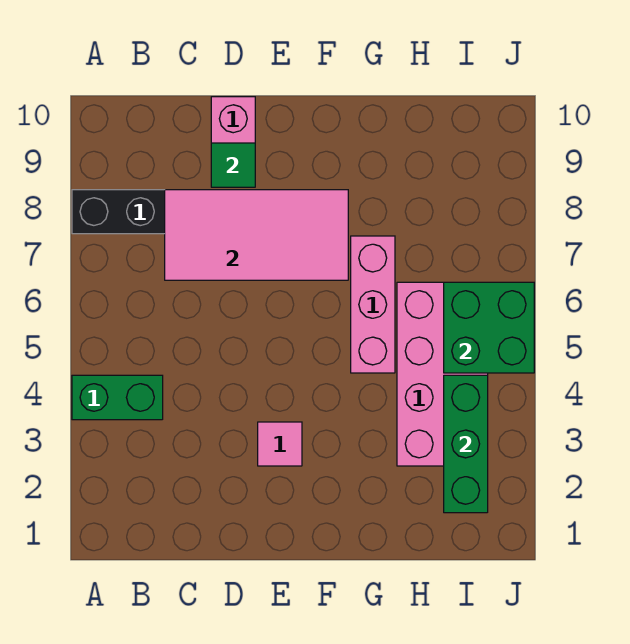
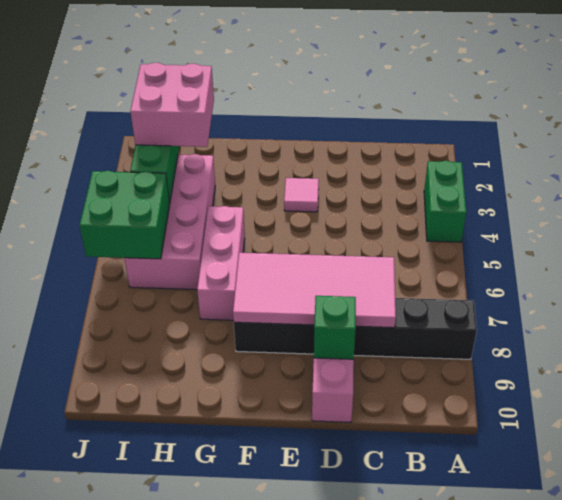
green 1x2 brick [72,375,163,420] -> green 1x2 brick turned to [424,161,466,242]
green 1x1 tile [211,143,255,187] -> green 1x1 brick [314,296,356,359]
none -> pink 2x2 brick [130,63,214,147]

